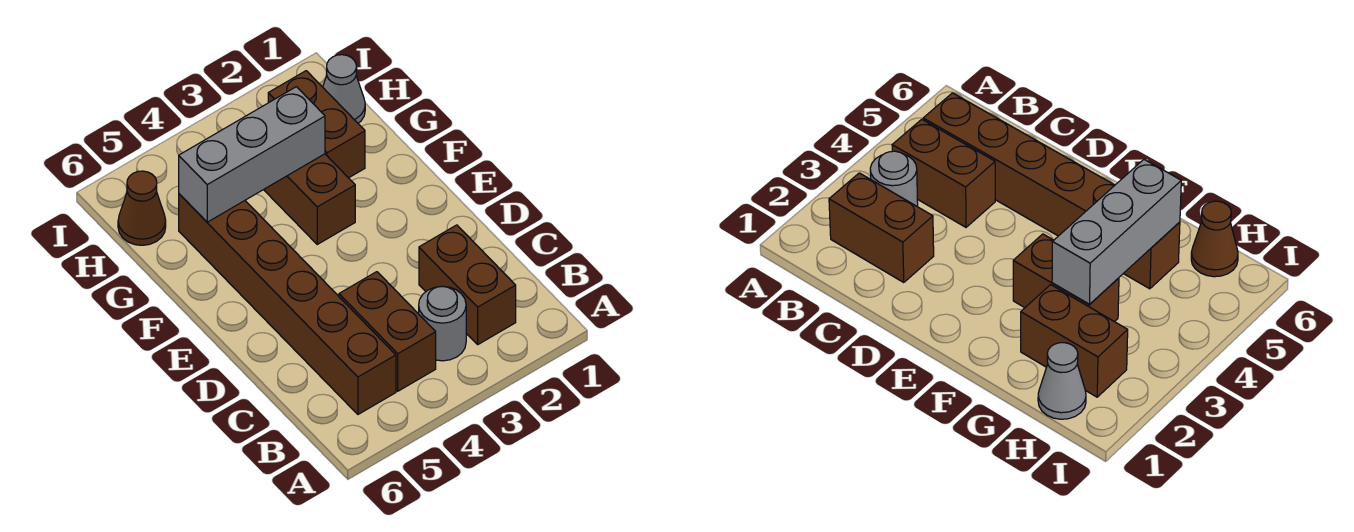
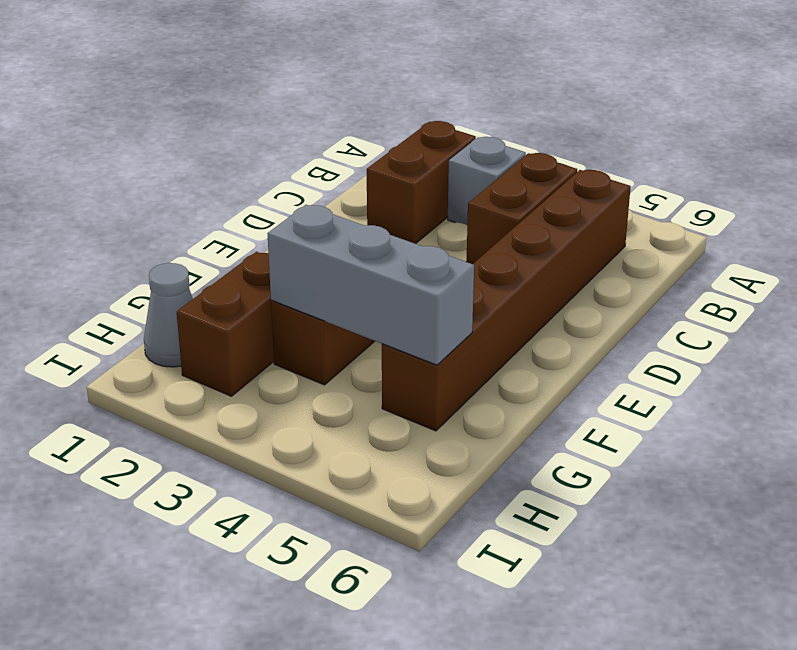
grey 1x1 round brick [419,286,466,361] -> grey 1x1 brick [448,137,526,225]
brown 1x1 cone [118,171,166,245] -> none

